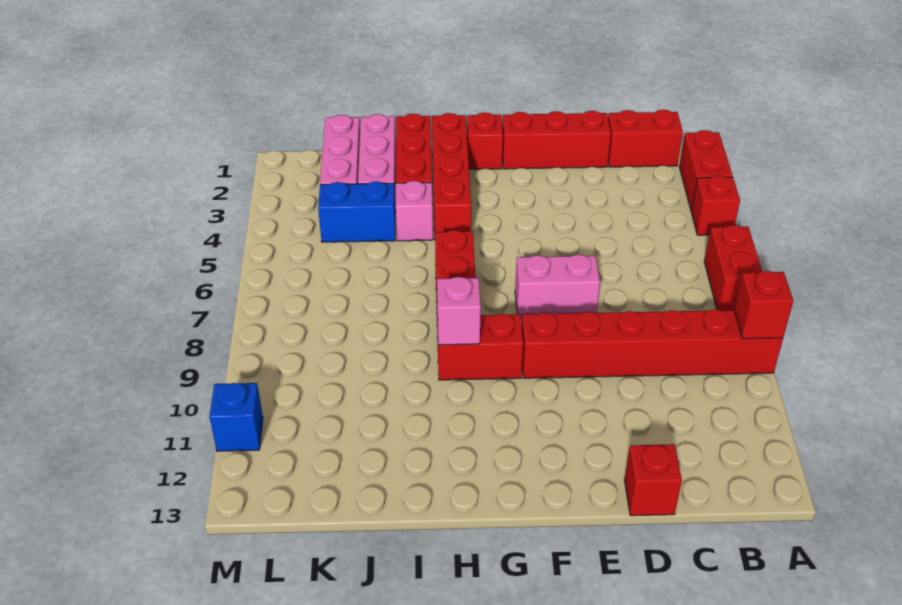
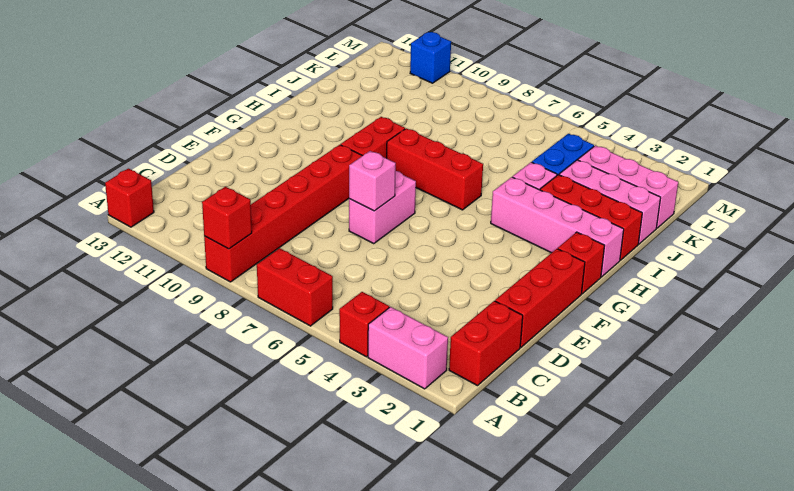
red 1x2 brick [679,130,733,211] -> pink 1x2 brick [368,307,448,389]
red 1x1 brick [624,444,682,516] -> red 1x1 brick moved to [105,168,154,227]
red 1x4 brick [432,113,471,232] -> pink 1x4 brick [491,177,624,277]
pink 1x1 brick [437,277,481,345] -> pink 1x1 brick moved to [349,151,396,211]

